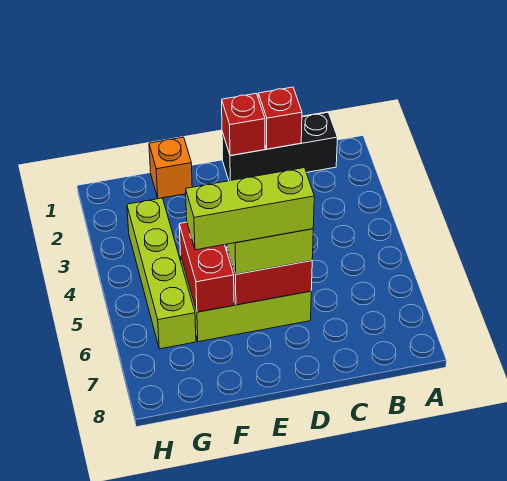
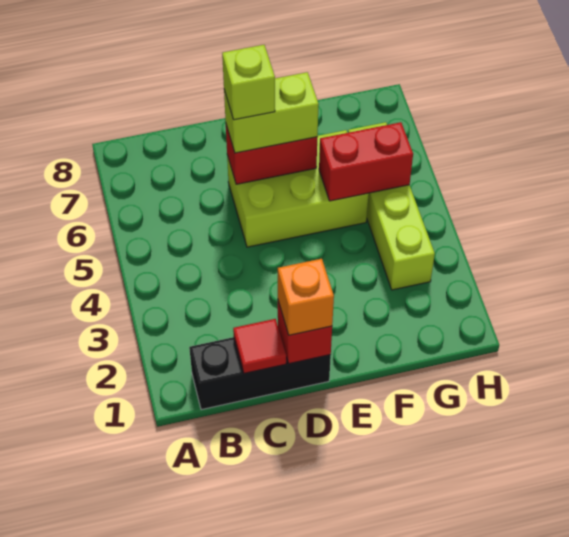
red 1x1 brick [258,87,302,149] -> red 1x1 tile [233,319,286,373]
lime 1x3 brick [186,168,314,250] -> lime 1x1 brick [222,45,275,120]
orange 1x1 brick [149,137,192,199] -> orange 1x1 brick moved to [278,259,334,335]
red 1x2 brick [179,222,234,312] -> red 1x2 brick turned to [319,122,413,201]

